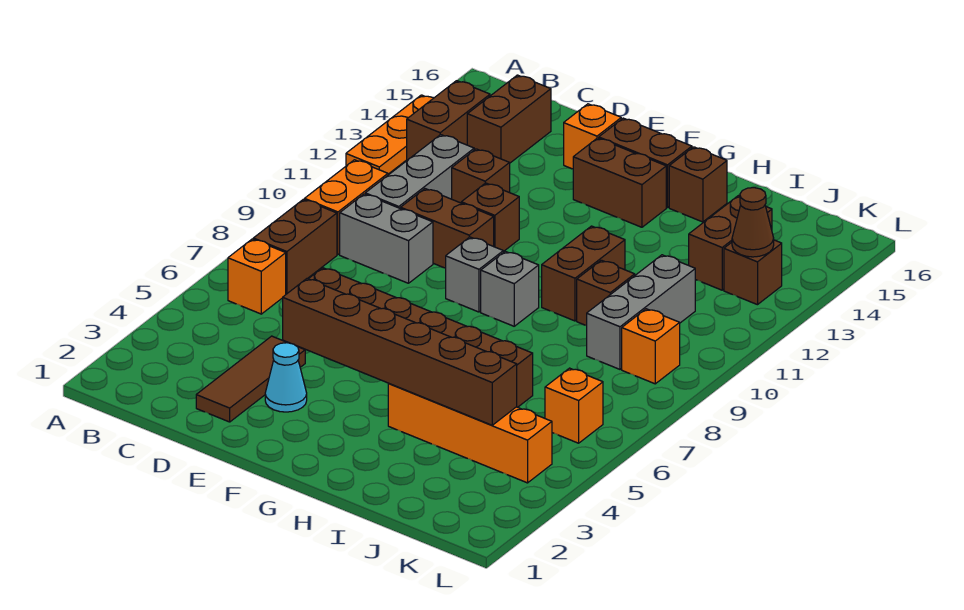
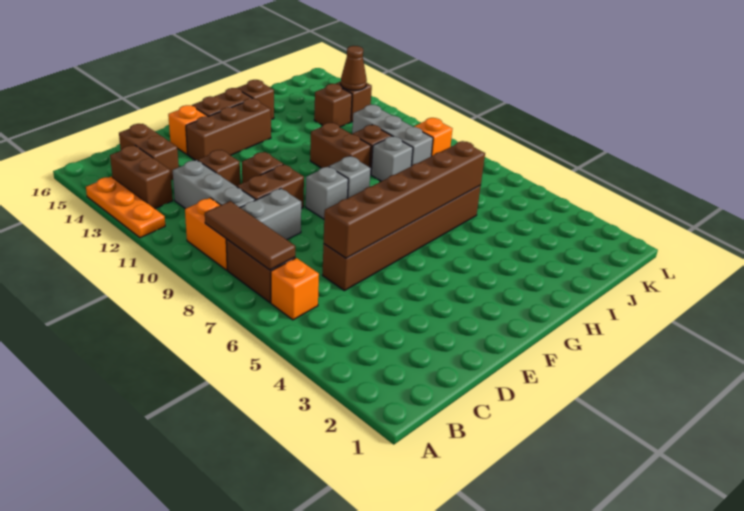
brown 1x3 tile [196,336,305,422] -> brown 1x3 tile moved to [205,201,295,270]
cyan 1x1 cone [265,343,307,412] -> none
brown 1x6 brick [283,279,517,425] -> brown 1x6 brick moved to [324,141,485,258]
brown 1x2 brick [573,138,666,227] -> brown 1x3 brick [186,98,271,160]
orange 1x4 brick [388,384,552,483] -> none
none -> grey 1x1 brick [371,136,413,181]
brown 1x2 brick [689,195,772,290] -> brown 1x1 brick [314,84,352,127]
orange 1x1 brick [545,368,603,443] -> none

